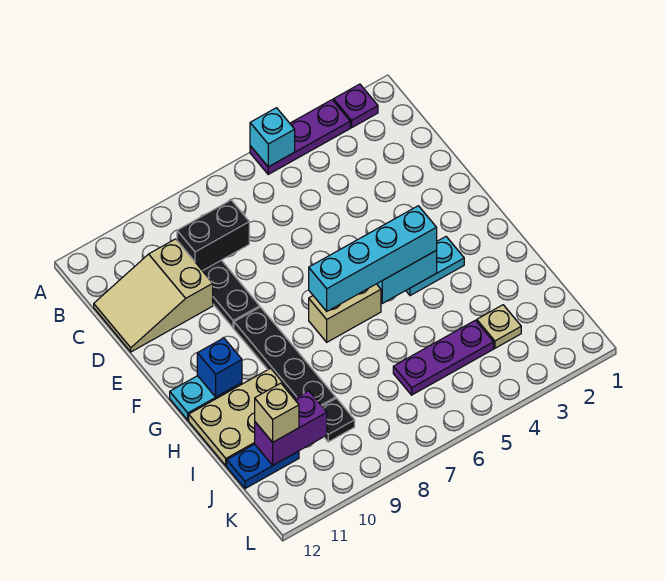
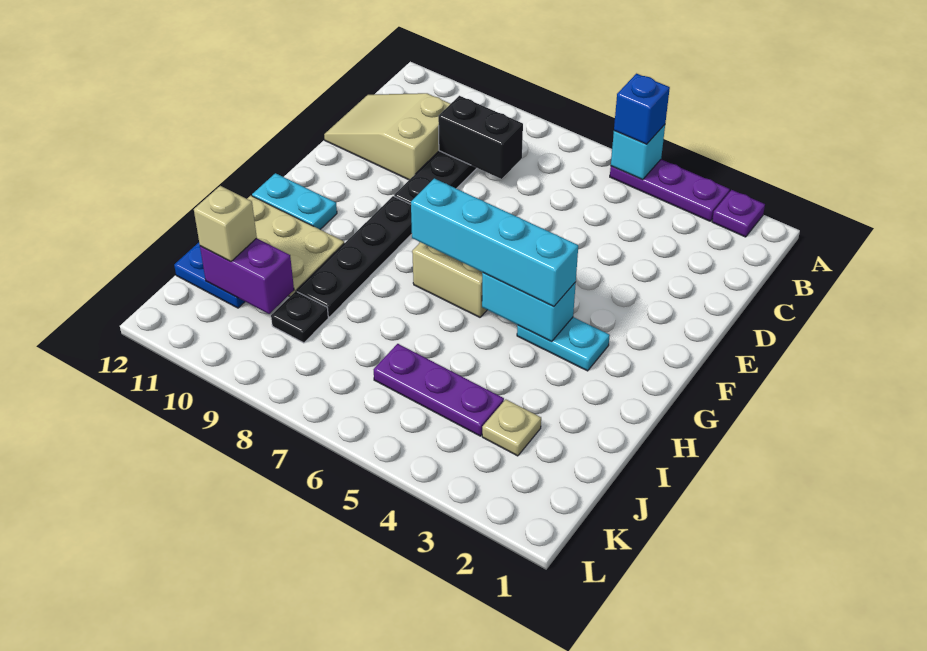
blue 1x1 brick [197,338,242,397] -> blue 1x1 brick moved to [614,74,670,144]

